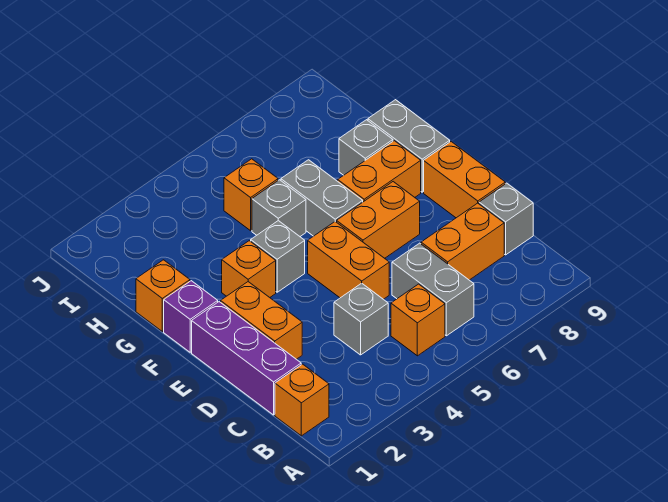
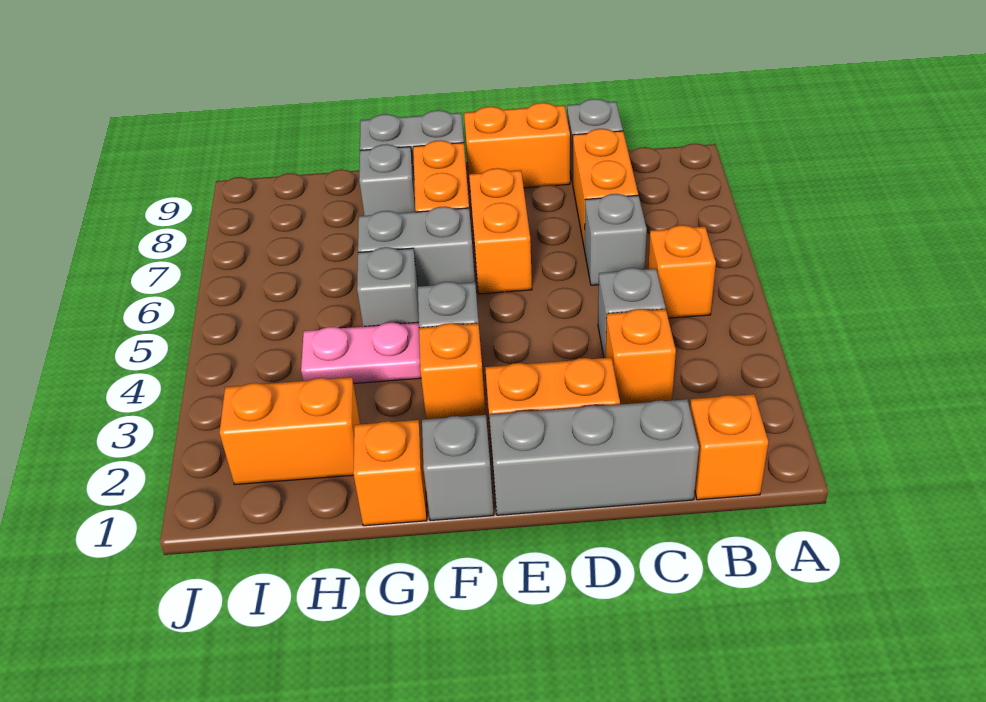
grey 1x2 brick [392,243,474,336] -> grey 1x1 brick [585,194,647,285]
purple 1x3 brick [192,302,301,415] -> grey 1x3 brick [489,399,699,515]
orange 1x2 brick [308,222,389,299] -> orange 1x2 brick moved to [219,377,360,485]
purple 1x1 brick [164,281,218,352] -> grey 1x1 brick [422,415,494,521]
none -> pink 1x2 plate [301,322,421,384]
orange 1x1 brick [224,159,278,231] -> orange 1x1 brick moved to [606,309,676,404]

